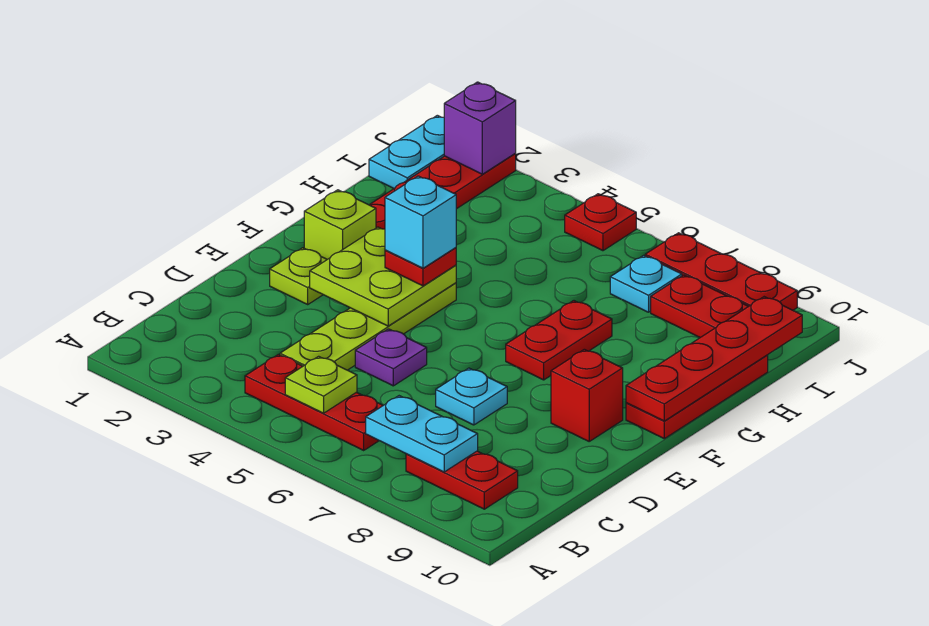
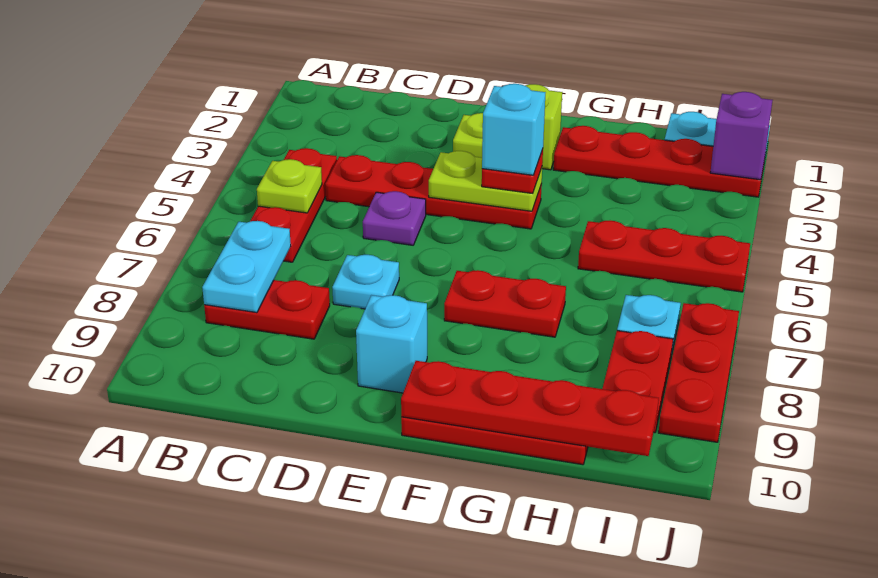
red 1x2 plate [406,451,518,509] -> red 1x2 plate turned to [204,280,330,339]
lime 1x4 plate [280,283,456,370] -> red 1x4 plate [325,155,542,229]
lime 2x2 plate [310,227,456,326] -> lime 1x2 plate [429,151,542,211]
red 1x1 brick [551,349,623,441] -> cyan 1x1 brick [356,295,427,393]
red 1x1 plate [565,194,636,251] -> red 1x3 plate [578,221,750,292]

